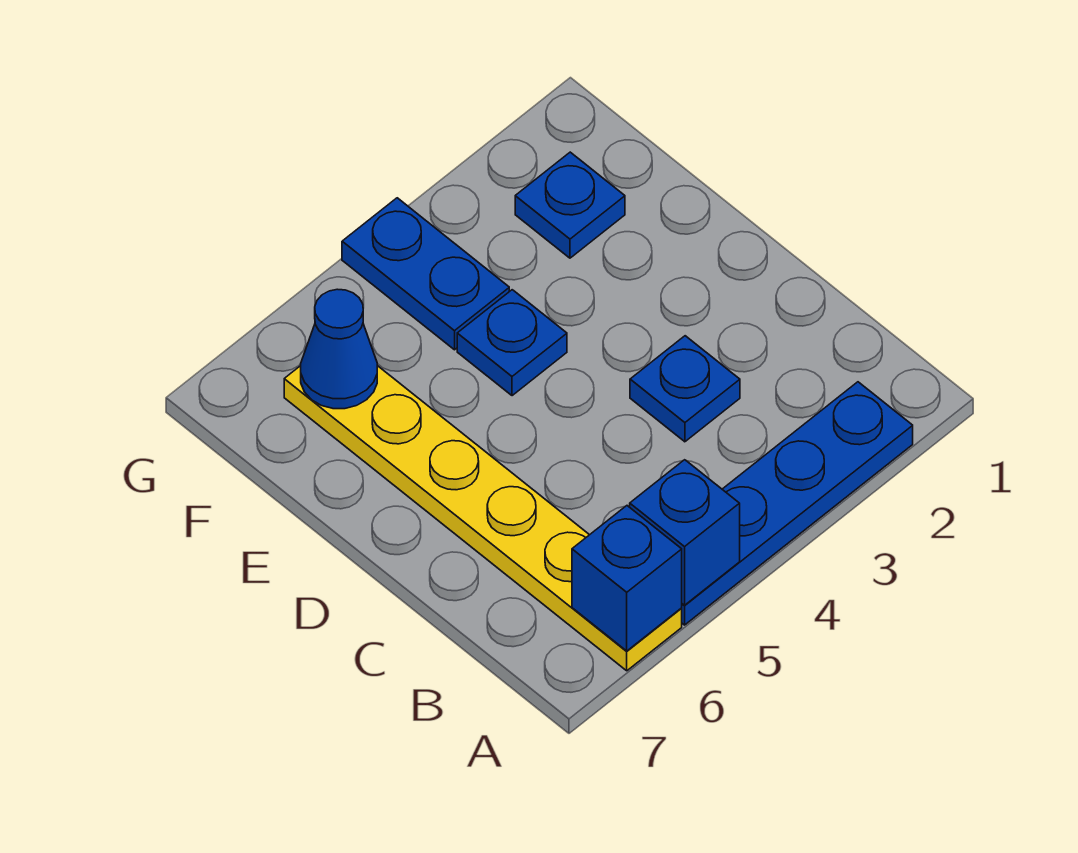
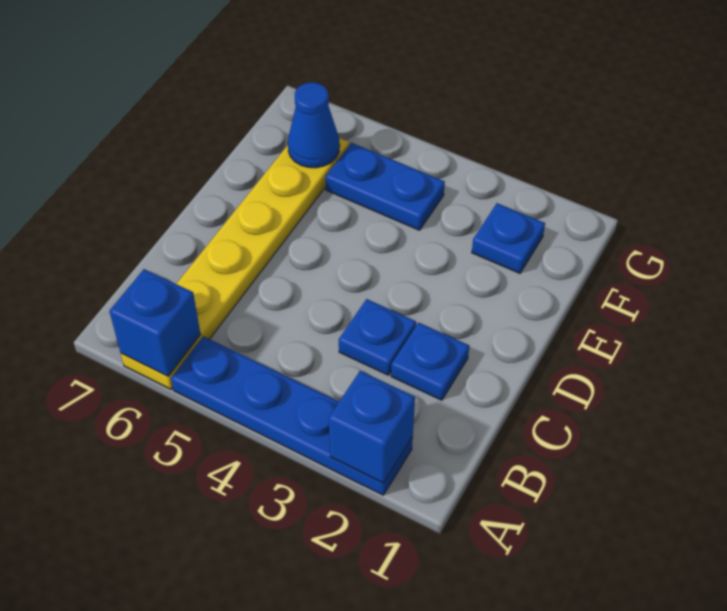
blue 1x1 brick [630,460,740,605] -> blue 1x1 brick moved to [329,371,415,483]
blue 1x1 plate [457,290,567,396] -> blue 1x1 plate moved to [391,323,469,400]
blue 1x2 plate [342,198,509,350] -> blue 1x2 plate turned to [326,143,445,230]

